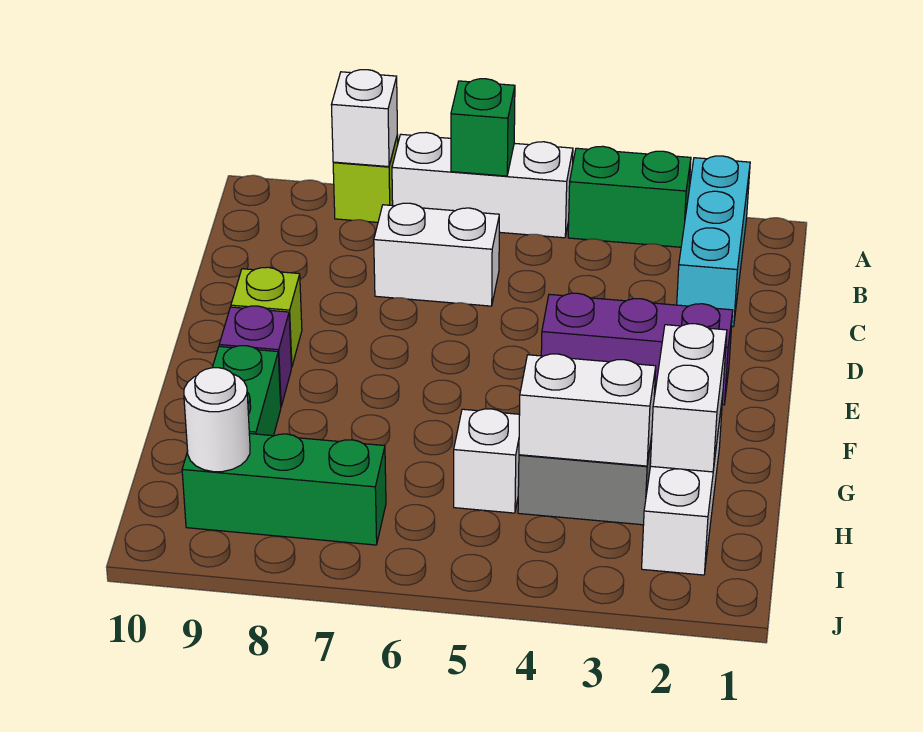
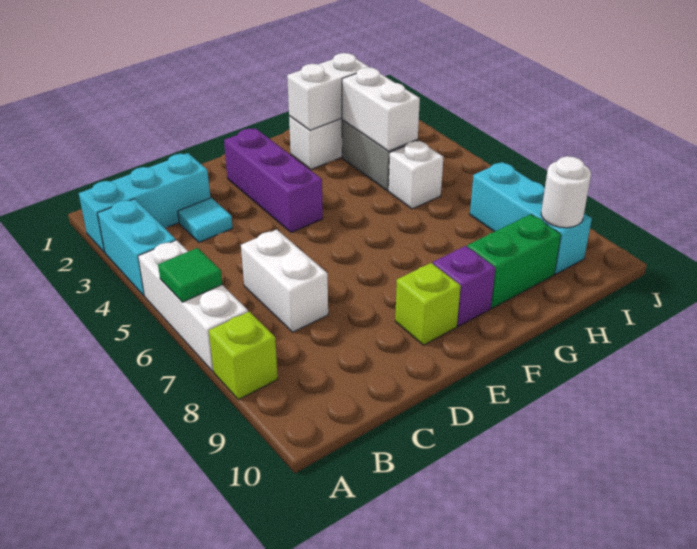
green 1x2 brick [568,146,691,247] -> cyan 1x2 brick [97,199,176,296]
green 1x1 brick [451,79,515,176] -> green 1x1 tile [158,248,222,302]
white 1x1 brick [331,70,397,167] -> none
none -> cyan 1x1 tile [178,198,233,242]
green 1x3 brick [182,434,386,545] -> cyan 1x3 brick [470,162,592,274]

